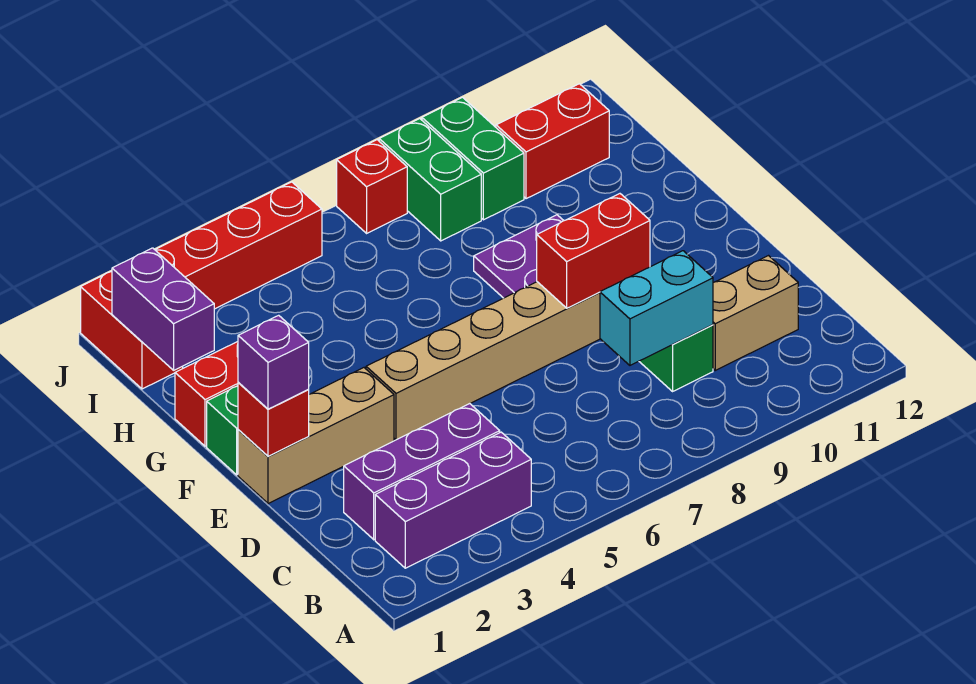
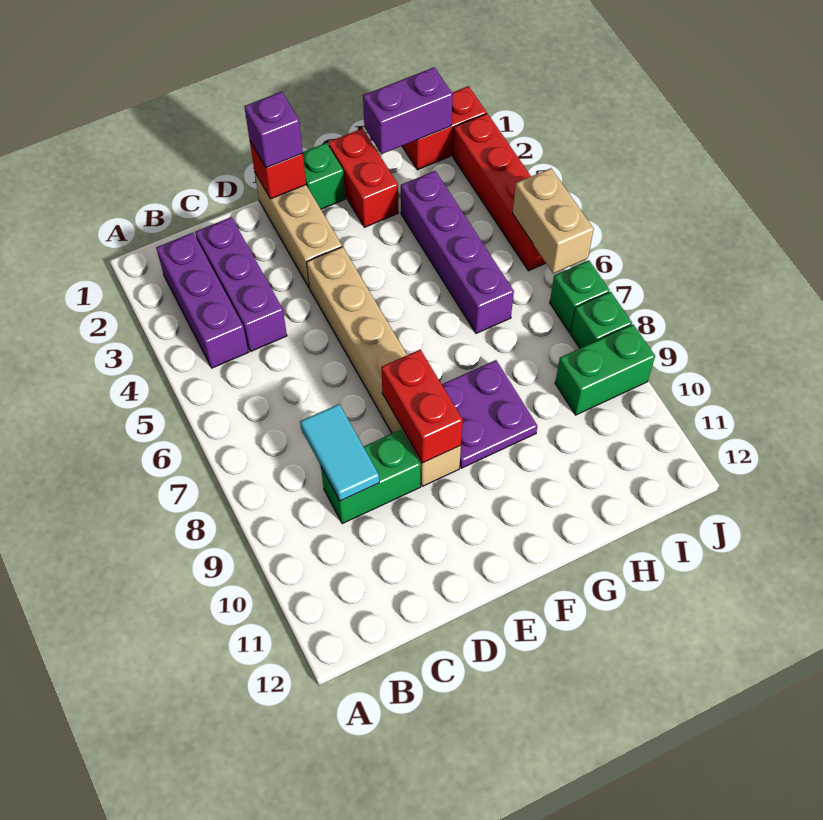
cyan 1x2 brick [600,251,713,365] -> cyan 1x2 tile [300,404,379,501]
tan 1x2 brick [713,256,798,370] -> tan 1x2 brick moved to [513,168,594,273]
none -> purple 1x4 brick [401,171,514,333]
green 1x2 brick [379,119,481,241] -> green 1x1 brick [571,292,632,348]
red 1x2 brick [496,84,609,199] -> none
red 1x1 brick [337,140,407,233] -> green 1x1 brick [550,260,610,333]

